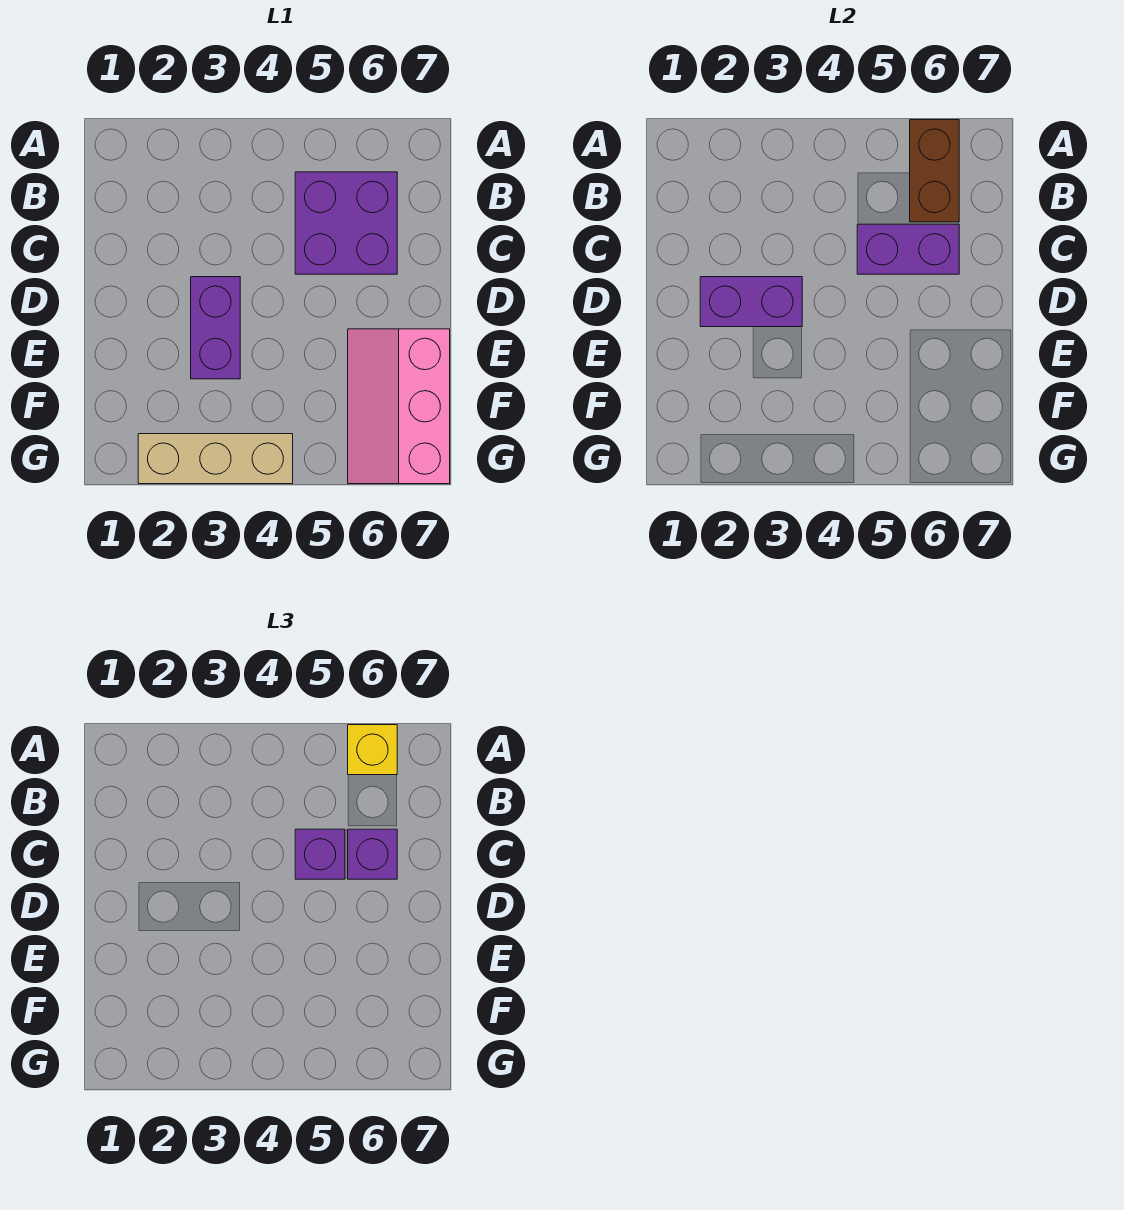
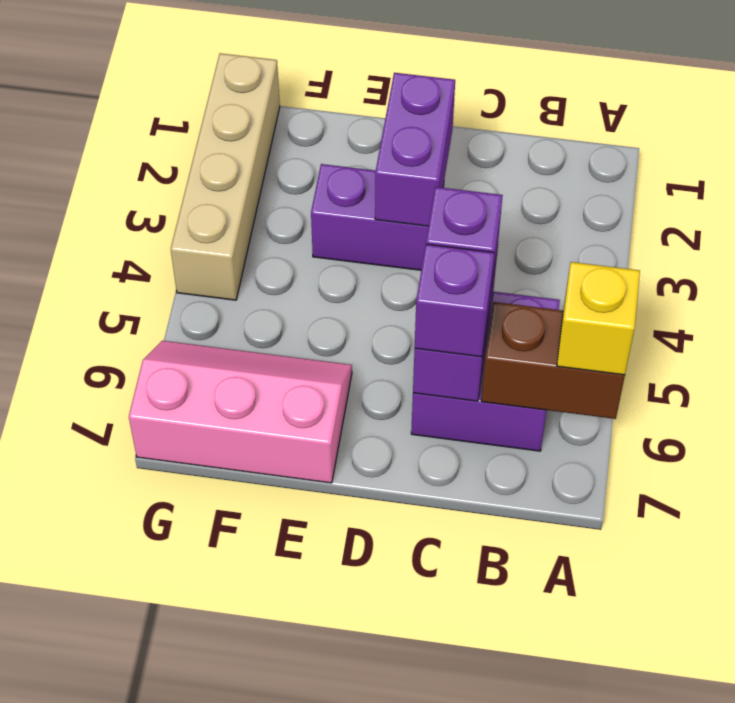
tan 1x3 brick [138,434,293,484] -> tan 1x4 brick [171,53,280,300]

